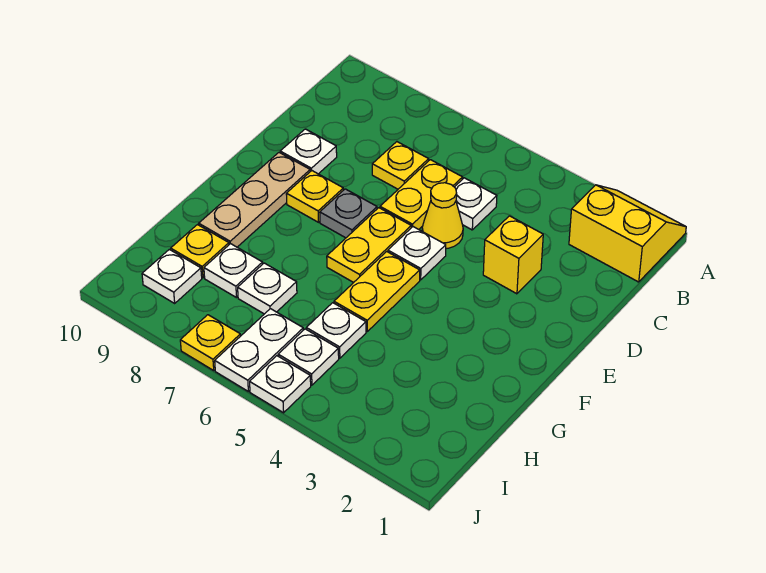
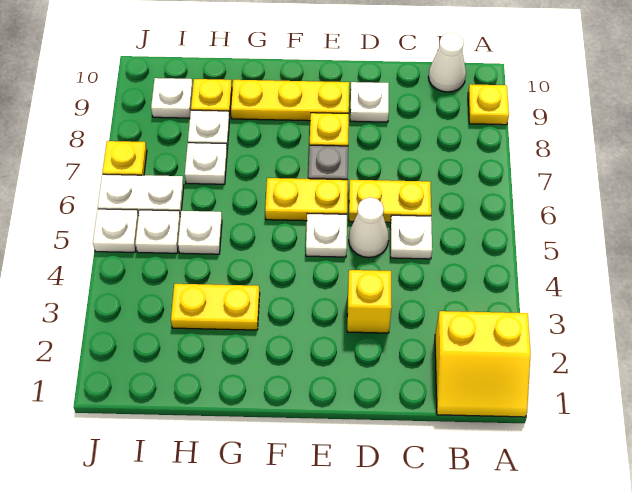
yellow 2x2 slope [569,185,686,282] -> yellow 2x2 slope turned to [435,311,531,417]
none -> white 1x1 cone [429,33,466,92]
yellow 1x1 plate [372,142,429,189] -> yellow 1x1 plate moved to [468,84,509,125]
yellow 1x1 cone [422,183,463,249] -> white 1x1 cone [349,197,389,258]
tan 1x3 plate [199,153,310,247] -> yellow 1x3 plate [231,80,349,121]
yellow 1x2 plate [334,251,420,331] -> yellow 1x2 plate moved to [171,284,260,330]

